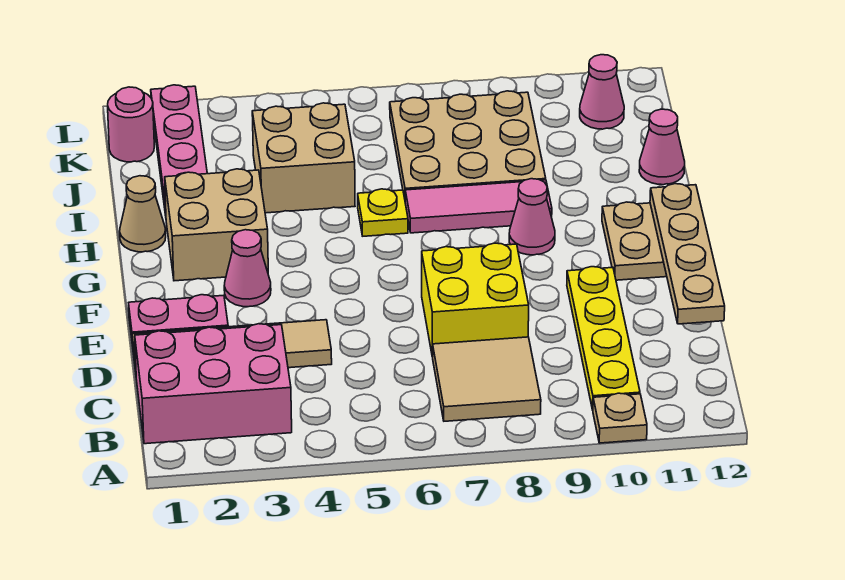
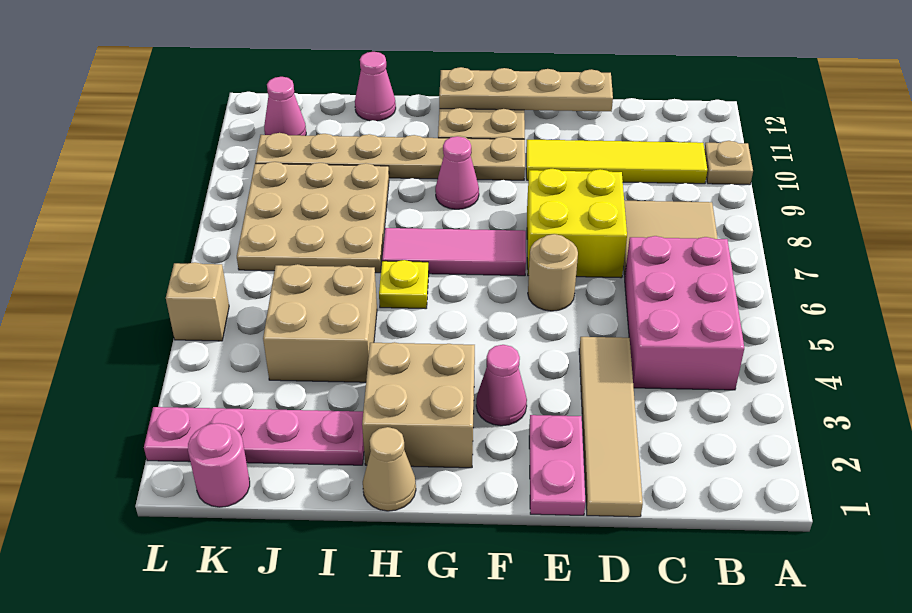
pink 2x3 brick [135,324,292,444] -> pink 2x3 brick moved to [625,236,744,390]
yellow 1x4 plate [567,267,640,410] -> yellow 1x4 tile [526,140,707,184]
none -> tan 1x1 round brick [528,234,578,311]
none -> tan 1x6 plate [255,133,525,180]
pink 1x3 tile [405,180,552,233] -> pink 1x3 tile turned to [382,228,526,276]
none -> tan 1x1 brick [166,262,229,341]

